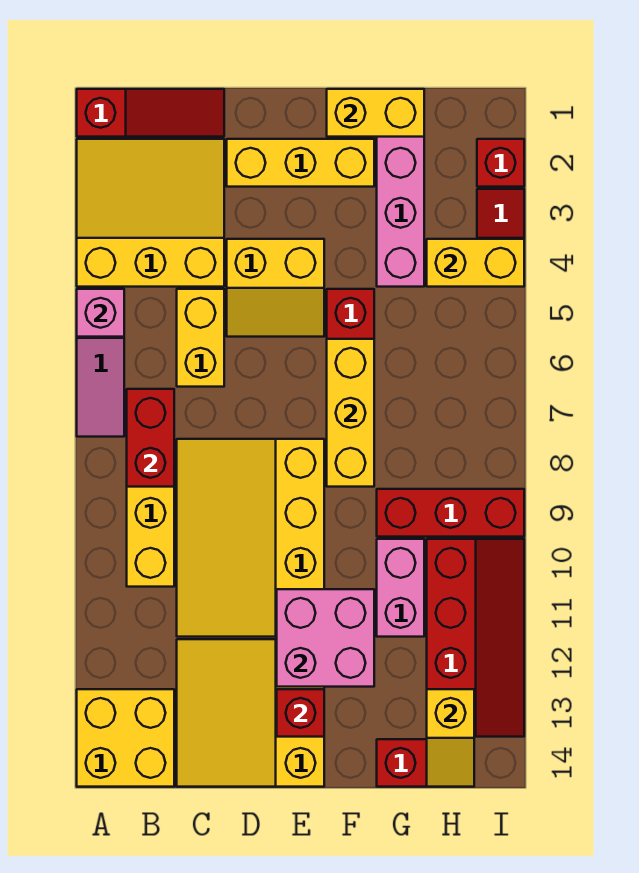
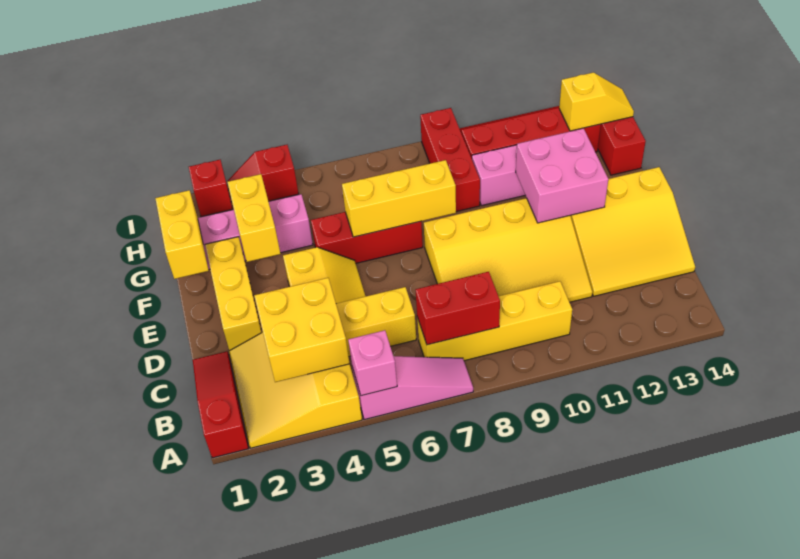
yellow 2x2 brick [77,689,174,787] -> yellow 2x2 brick moved to [254,278,350,382]
red 1x1 brick [277,689,324,737] -> none
yellow 1x2 brick [427,239,524,287] -> yellow 1x2 brick moved to [228,174,281,262]

